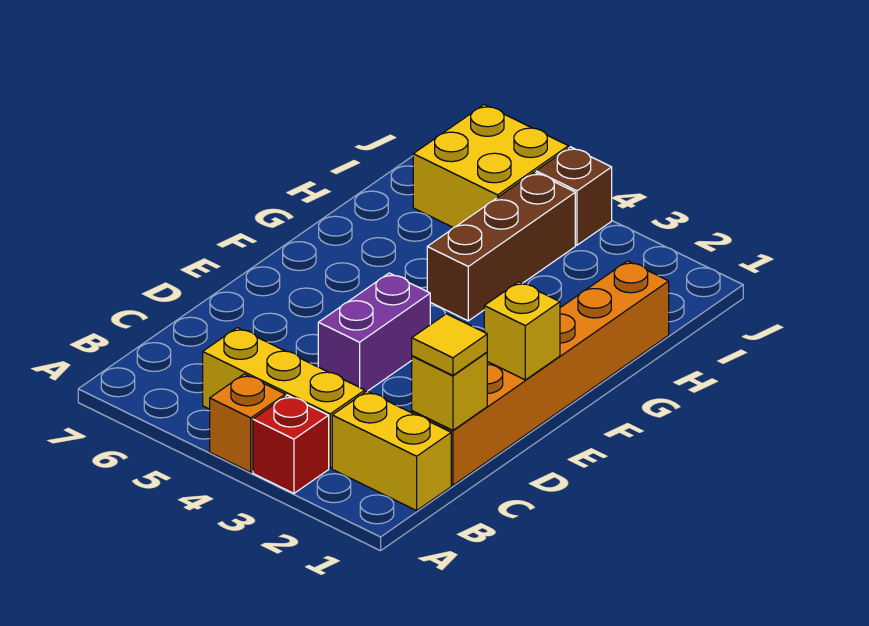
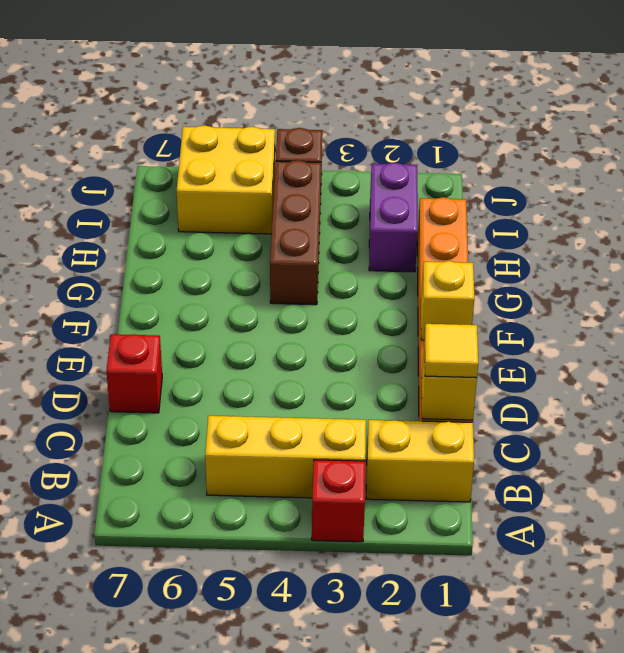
orange 1x1 brick [210,374,285,472] -> none
purple 1x2 brick [318,273,430,392] -> purple 1x2 brick moved to [369,163,418,272]
none -> red 1x1 brick [106,334,162,413]

